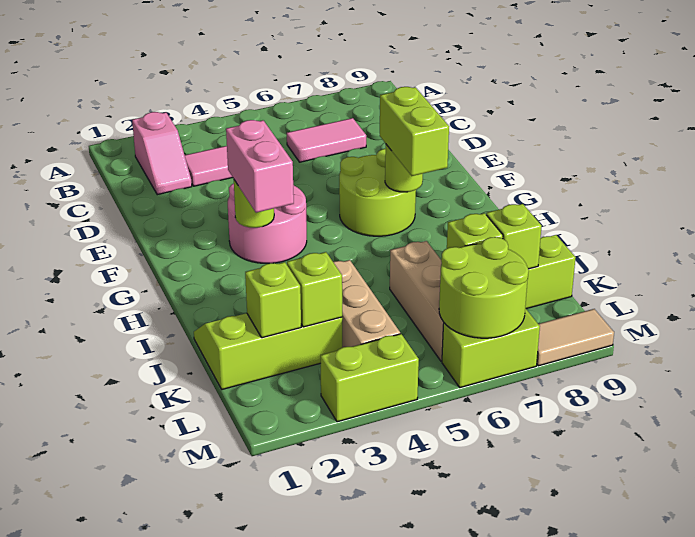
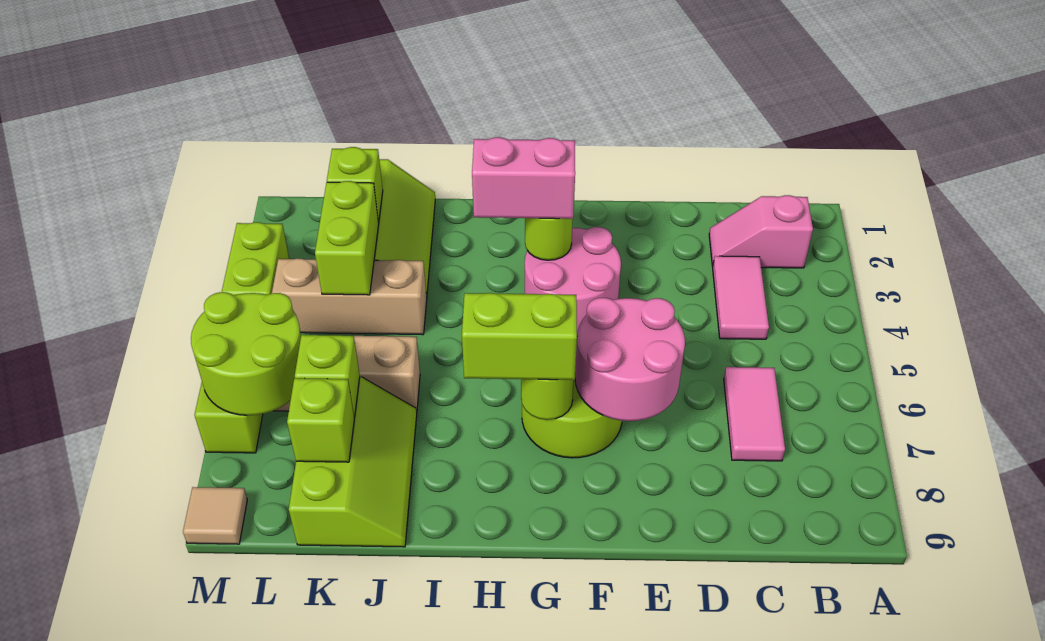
none -> pink 2x2 round brick [575,298,685,421]
lime 1x1 brick [287,252,342,327] -> lime 1x2 brick [315,181,379,295]
tan 1x2 tile [537,309,614,366] -> tan 1x1 tile [183,487,247,544]

